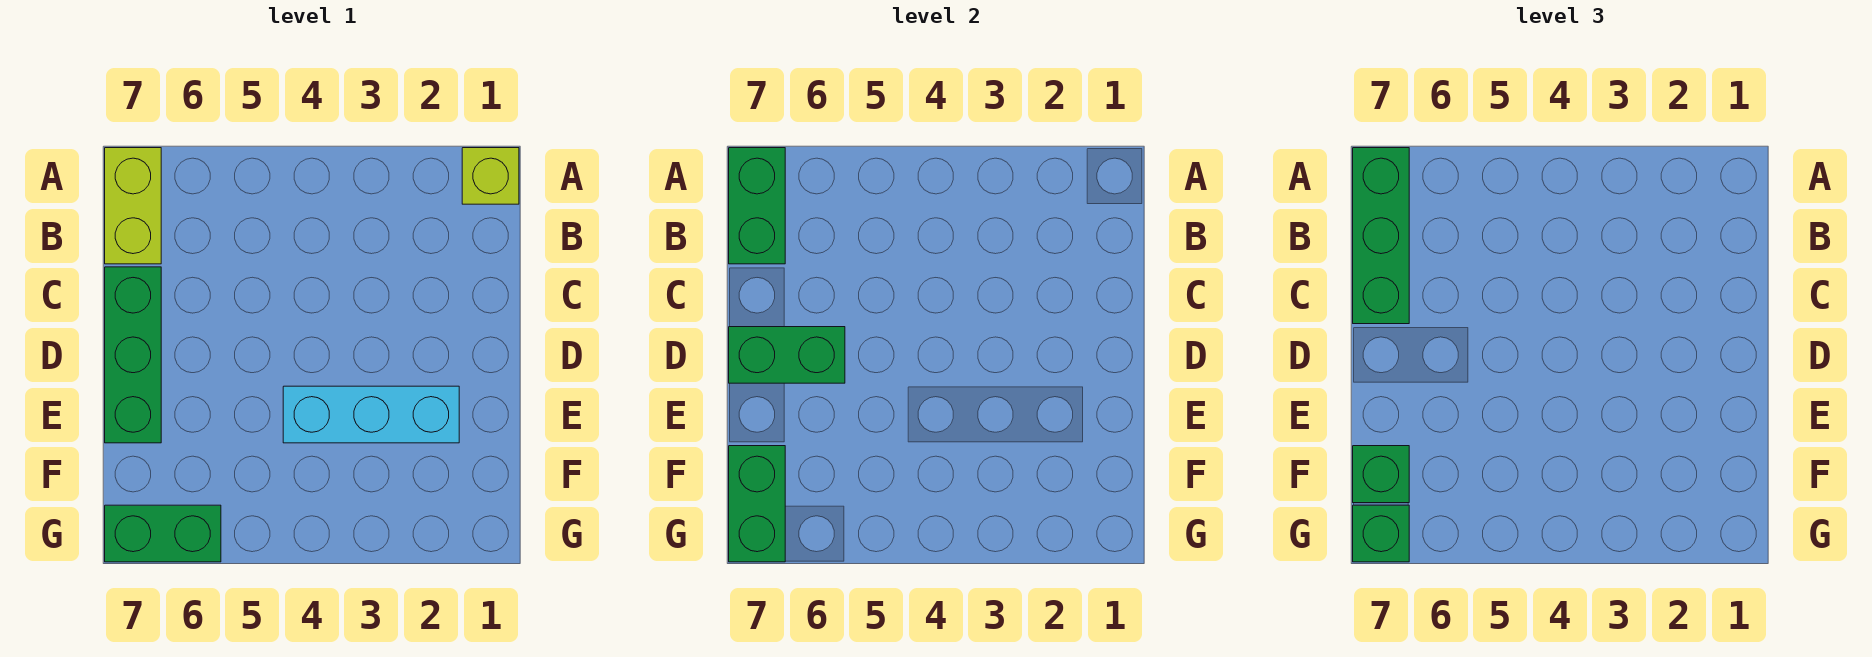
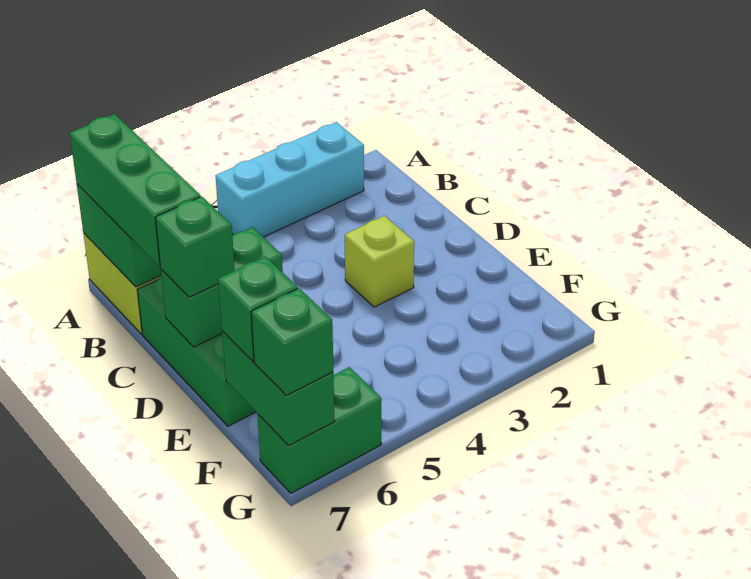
lime 1x1 brick [462,148,519,204] -> lime 1x1 brick moved to [345,216,414,307]
none -> green 1x1 brick [155,196,235,297]
cyan 1x3 brick [283,386,459,443] -> cyan 1x3 brick moved to [215,122,364,237]

